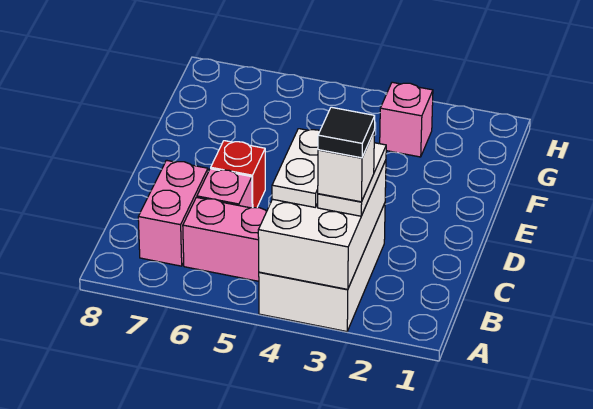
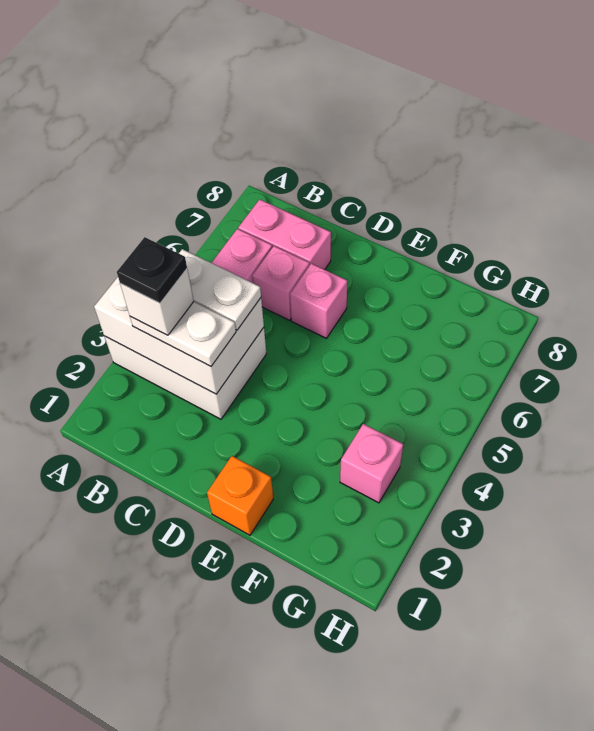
black 1x1 tile [318,107,375,158] -> black 1x1 plate [117,237,187,303]
red 1x1 brick [211,141,265,208] -> pink 1x1 brick [290,263,347,338]
none -> orange 1x1 brick [207,456,273,535]

